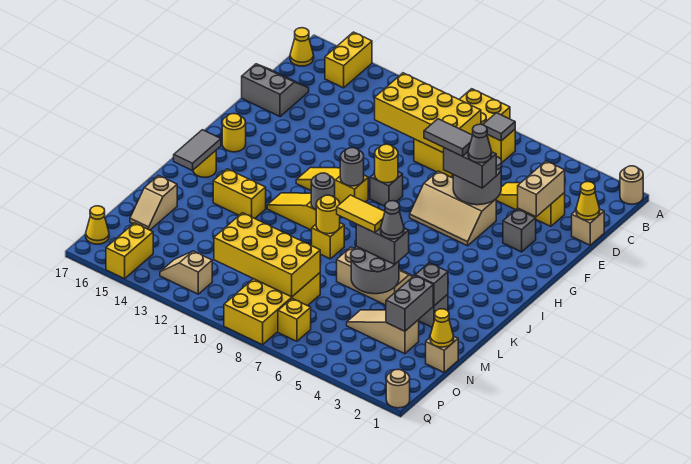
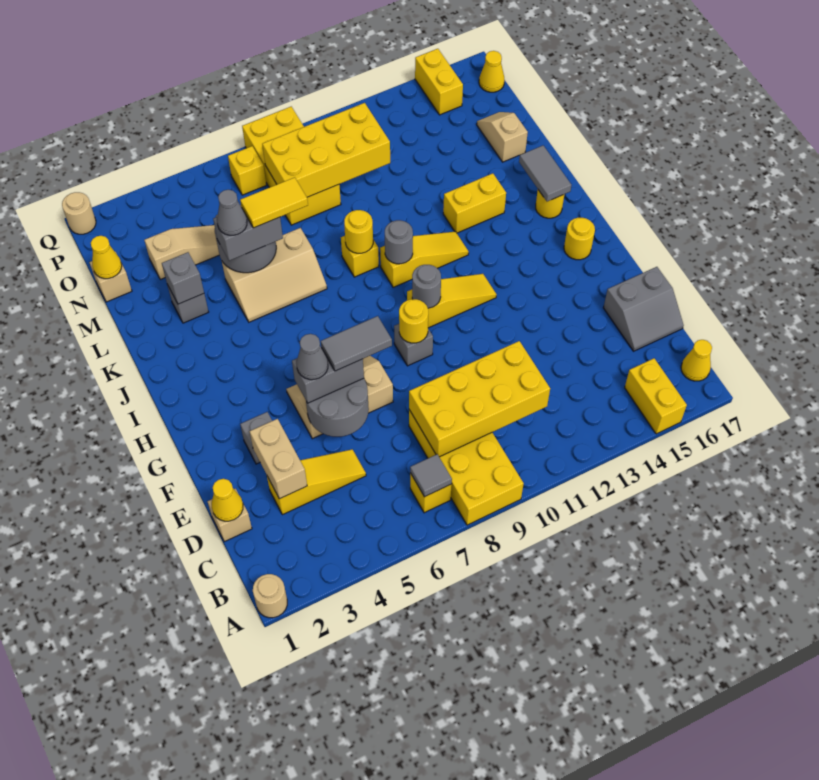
grey 1x2 brick [386,275,433,331] -> none
tan 1x2 slope [160,251,212,294] -> none

